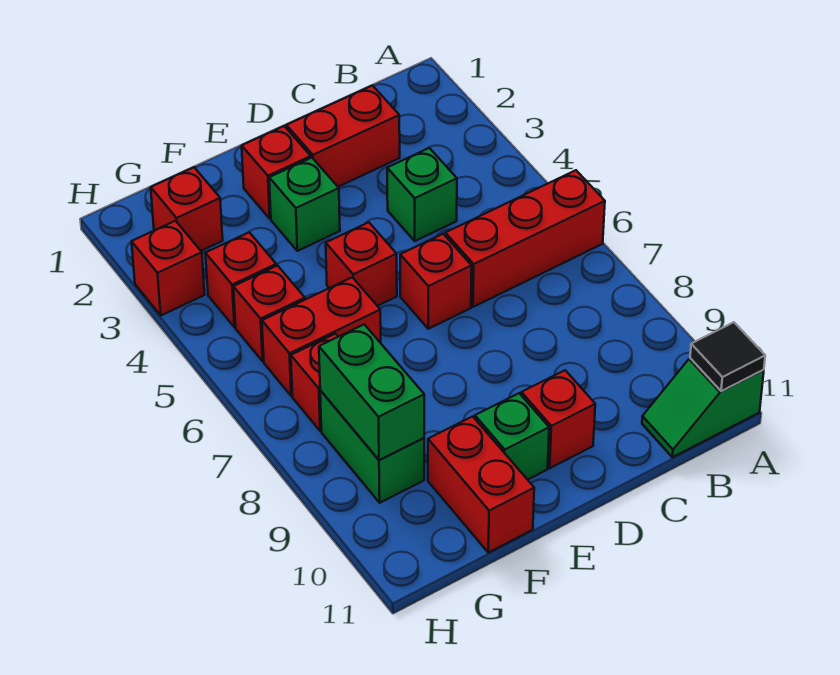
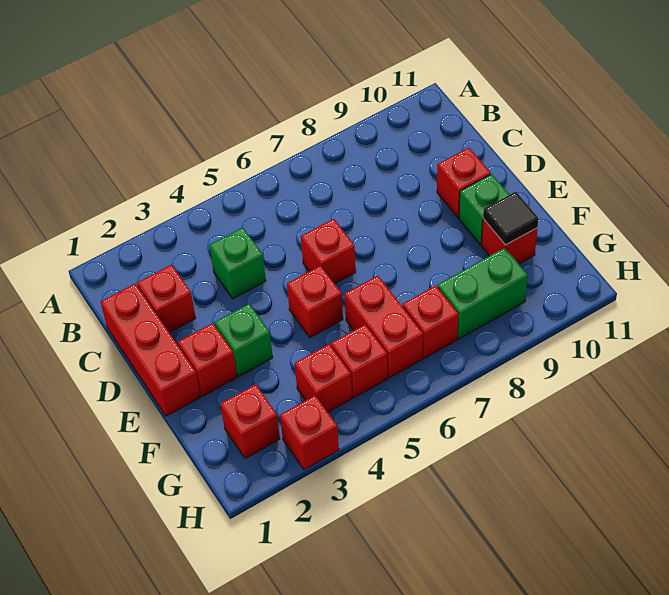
red 1x3 brick [445,170,605,307] -> red 1x3 brick moved to [101,284,201,416]
green 1x2 slope [642,358,764,457] -> none
black 1x1 tile [690,322,765,391] -> black 1x1 tile moved to [483,192,539,245]
red 1x2 brick [286,86,400,187] -> red 1x1 brick [137,265,196,333]
red 1x2 brick [428,416,534,553] -> red 1x1 brick [481,219,538,264]
green 1x2 brick [319,324,424,460] -> none

